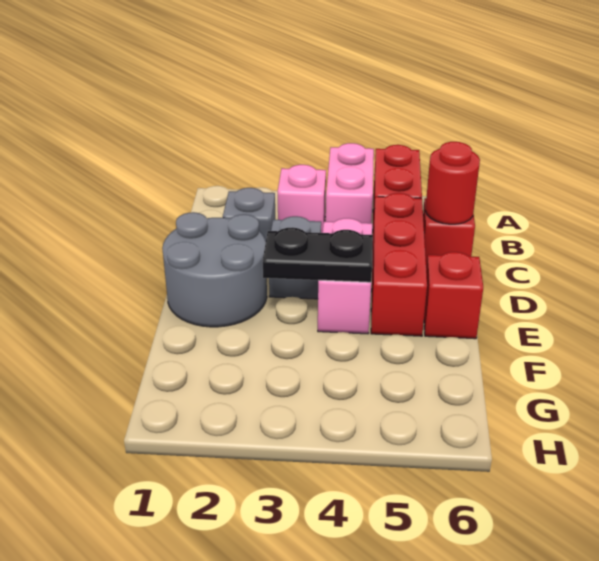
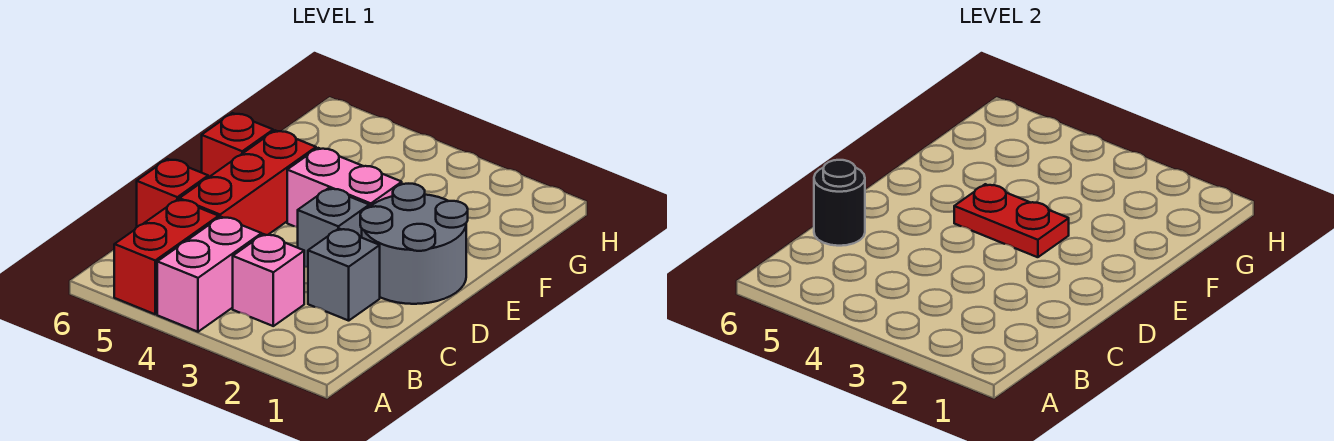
red 1x1 round brick [425,142,480,224] -> black 1x1 round brick [814,160,865,246]
pink 1x2 brick [318,218,372,334] -> pink 1x2 brick turned to [287,148,402,227]
black 1x2 plate [263,227,373,282] -> red 1x2 plate [954,184,1069,257]

